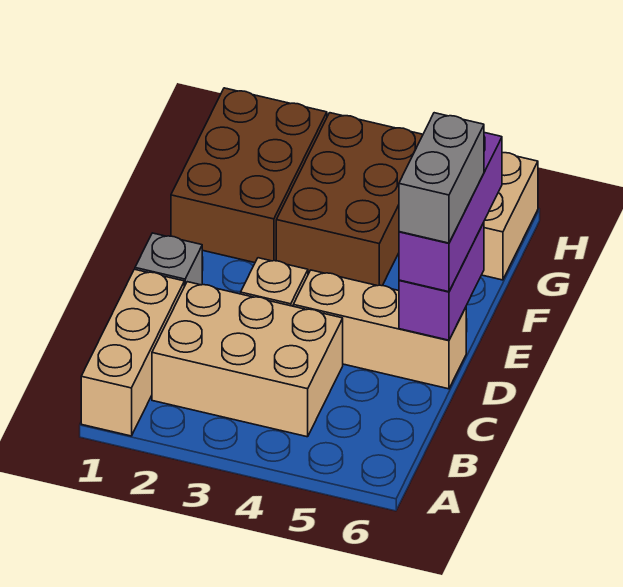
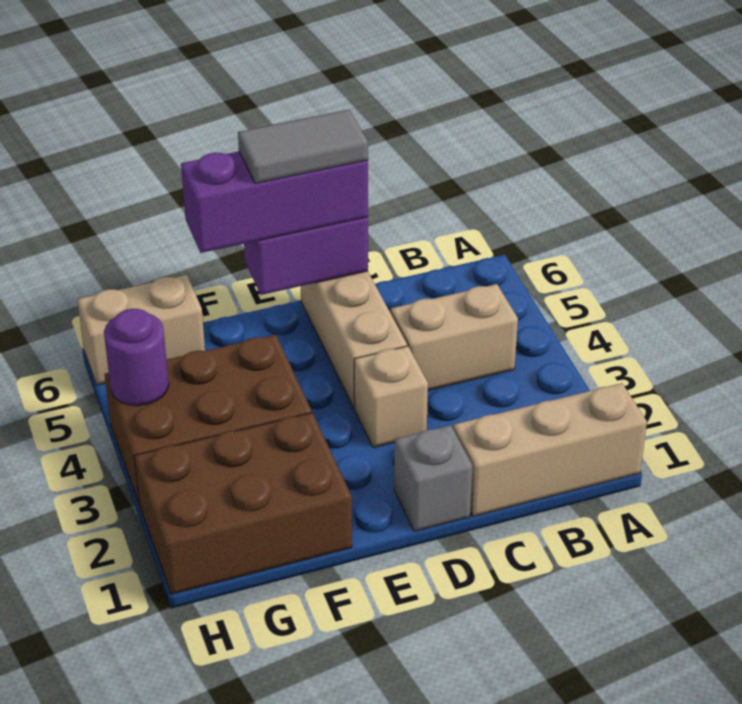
tan 2x3 brick [152,282,343,437] -> tan 1x2 brick [391,284,518,390]
grey 1x2 brick [399,113,484,243] -> grey 1x2 tile [238,110,368,183]
none -> purple 1x1 round brick [104,309,169,406]

